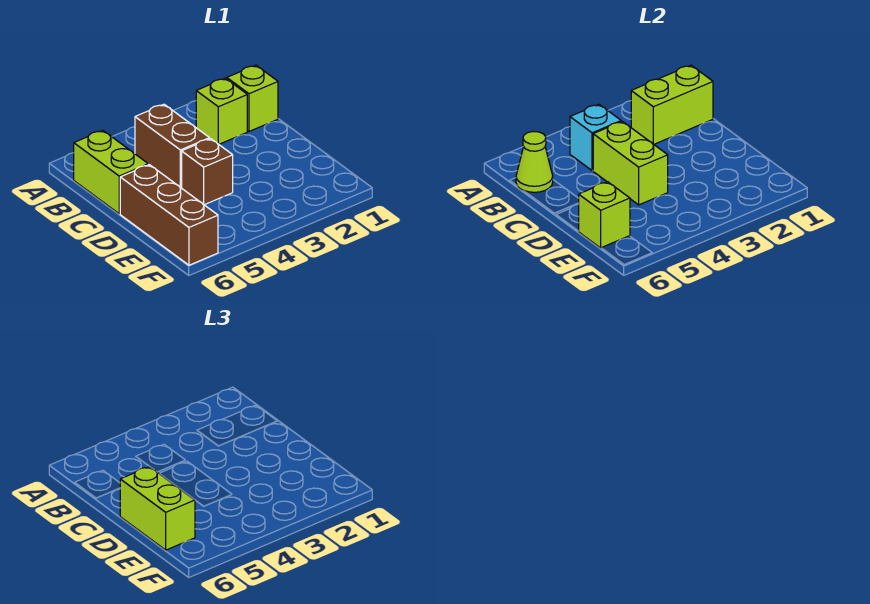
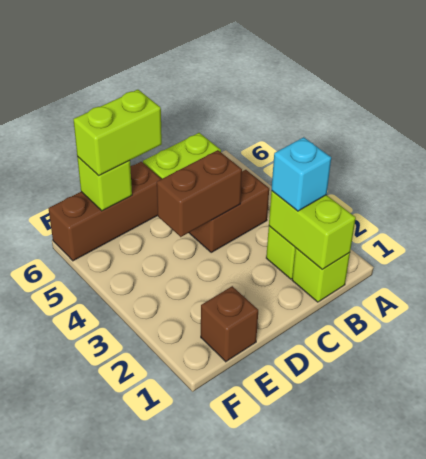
cyan 1x1 brick [570,104,621,171] -> cyan 1x1 brick moved to [272,137,331,211]
lime 1x1 cone [516,132,553,192] -> none
lime 1x2 brick [593,121,668,205] -> brown 1x2 brick [157,150,242,237]
brown 1x1 brick [182,139,233,205] -> brown 1x1 brick moved to [201,286,258,362]

